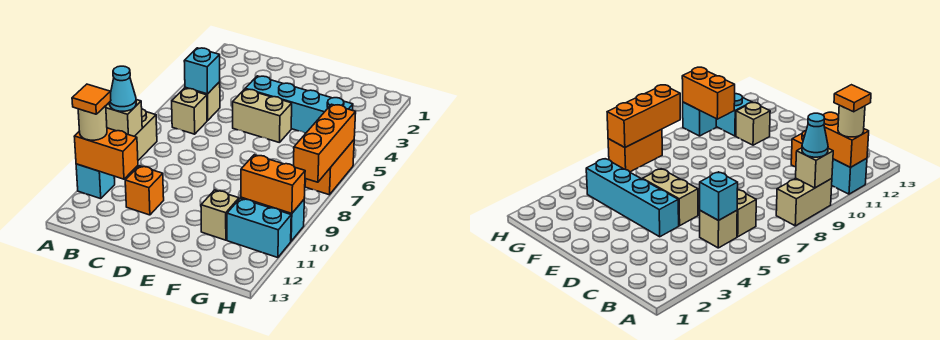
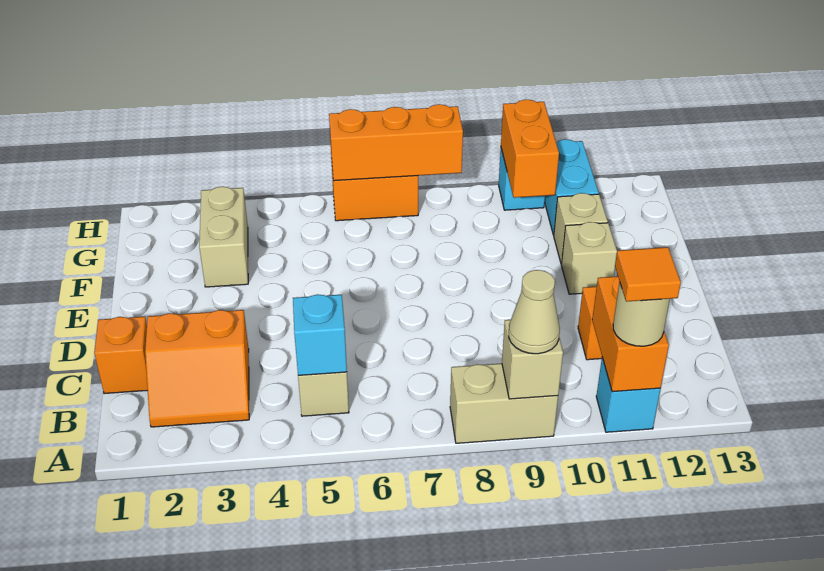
cyan 1x1 cone [109,66,136,111] -> tan 1x1 cone [509,270,560,354]
none -> orange 2x2 slope [145,310,249,427]
tan 1x1 brick [172,88,207,134] -> tan 1x1 brick moved to [561,222,617,294]
none -> orange 1x1 brick [94,317,148,394]
cyan 1x4 brick [245,76,353,133] -> none
tan 1x2 brick [233,89,292,143] -> tan 1x2 brick moved to [199,187,248,287]

